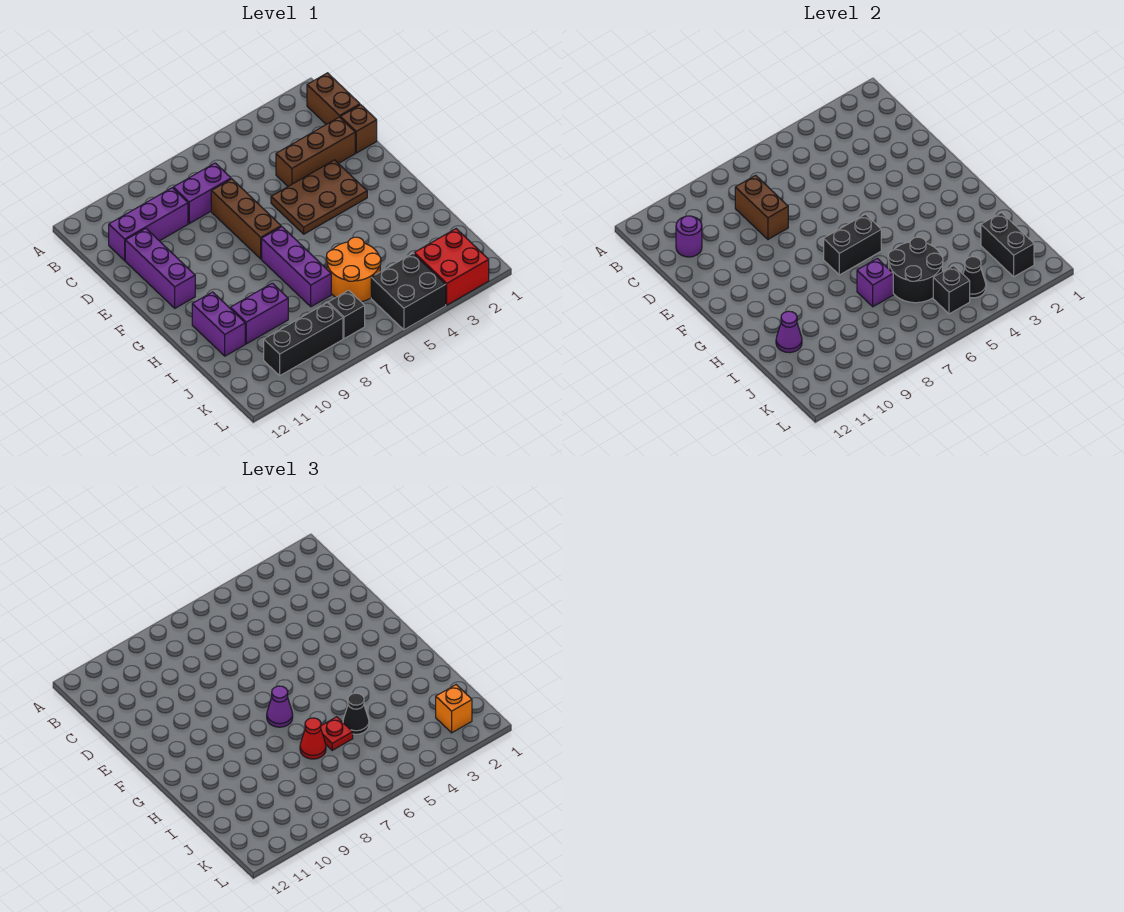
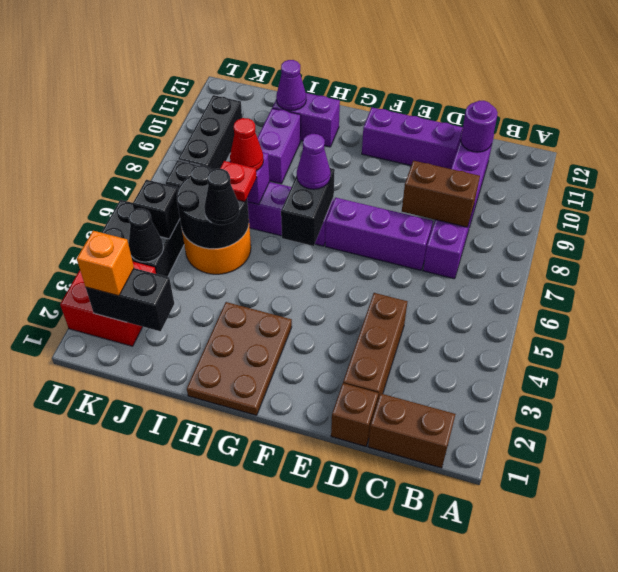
brown 1x3 brick [211,179,281,259] -> purple 1x3 brick [325,198,433,270]
brown 2x3 plate [271,160,367,234] -> brown 2x3 plate moved to [187,302,292,415]

